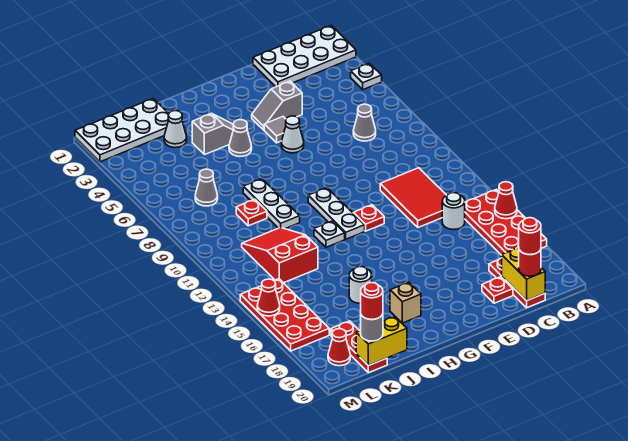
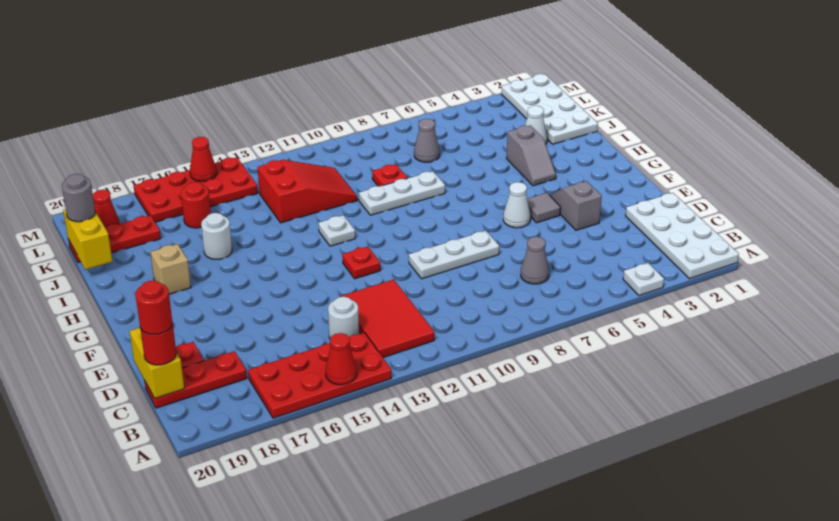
red 2x3 tile [380,168,447,227] -> red 2x3 tile turned to [340,280,434,358]
yellow 1x2 brick [502,248,545,301] -> yellow 1x2 brick turned to [130,328,184,398]
white 1x3 plate [308,188,365,239] -> white 1x3 plate moved to [409,231,499,279]
grey 1x1 cone [229,120,252,157] -> none
red 1x1 round brick [361,283,383,319] -> red 1x1 round brick moved to [181,182,211,228]

